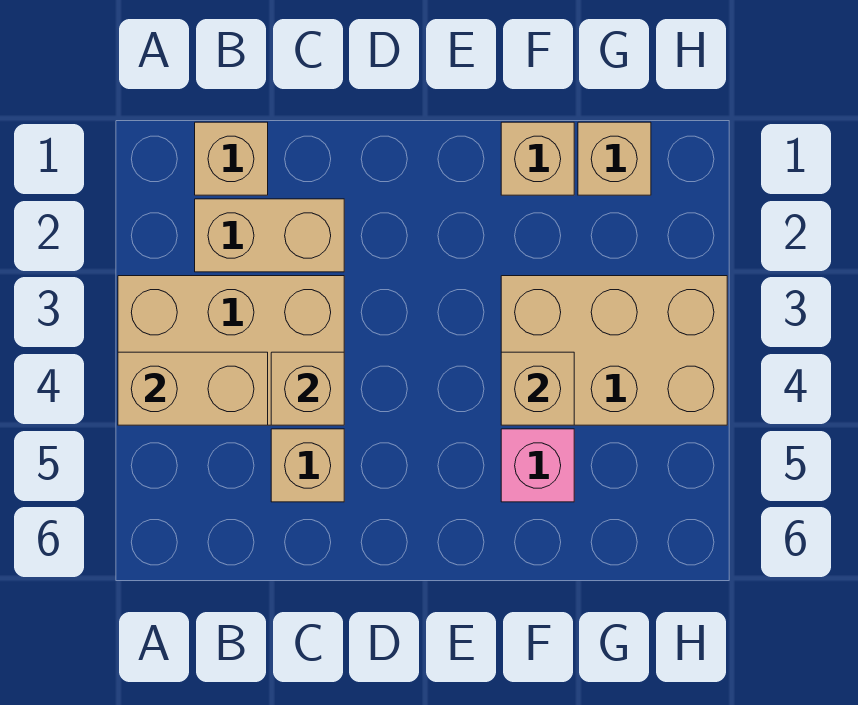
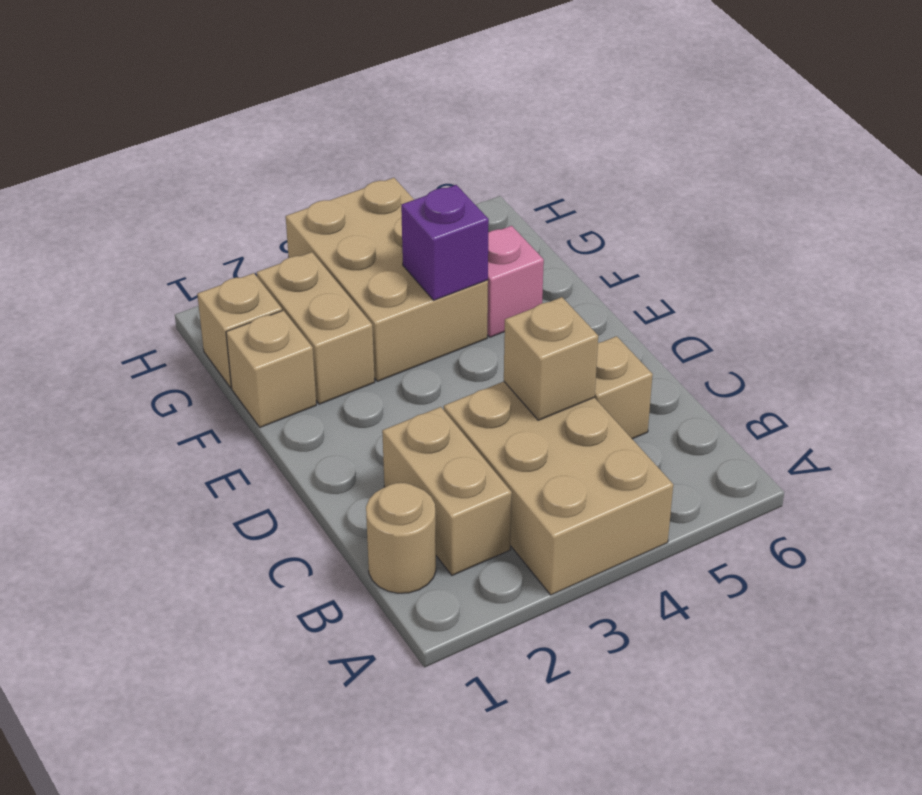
tan 1x2 brick [118,352,268,425] -> tan 1x2 brick moved to [257,252,375,404]
tan 1x1 brick [195,122,268,195] -> tan 1x1 round brick [366,483,436,593]
tan 1x1 brick [501,352,574,425] -> purple 1x1 brick [401,185,489,300]

